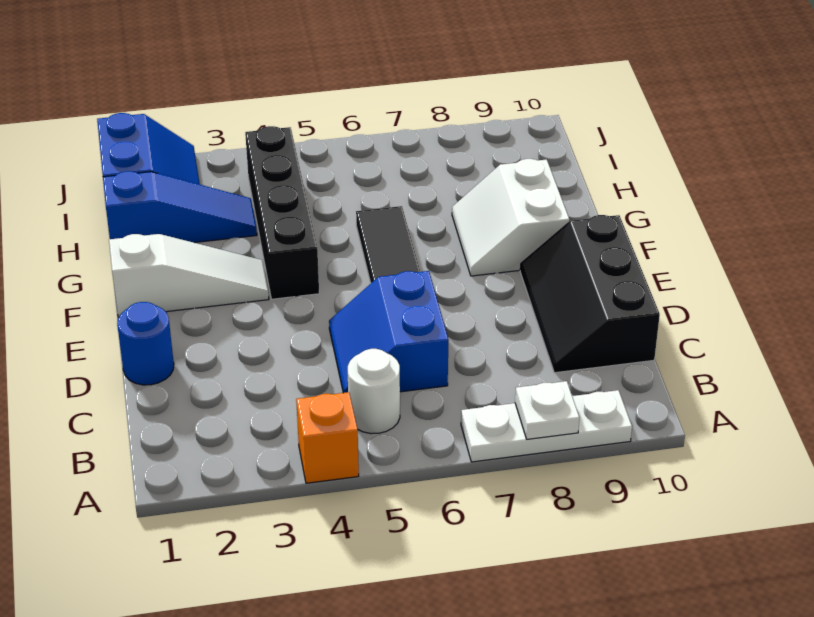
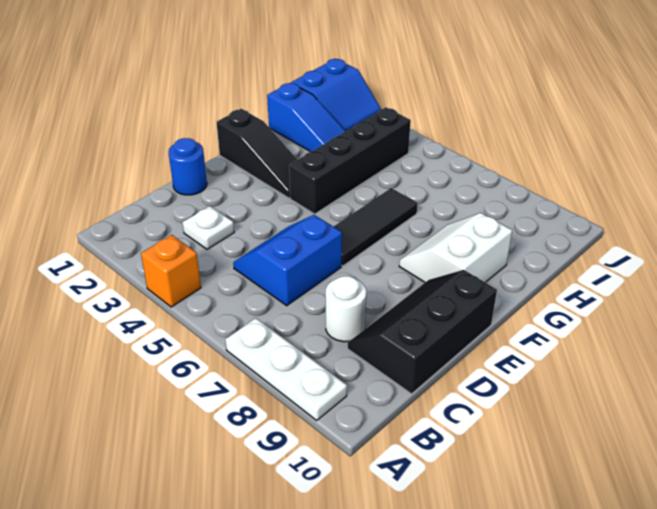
white 1x1 plate [515,381,579,439] -> white 1x1 plate moved to [182,206,234,249]
white 1x1 round brick [348,349,400,434] -> white 1x1 round brick moved to [326,276,366,342]
white 1x3 slope [109,234,269,317] -> black 1x3 slope [217,109,297,198]

